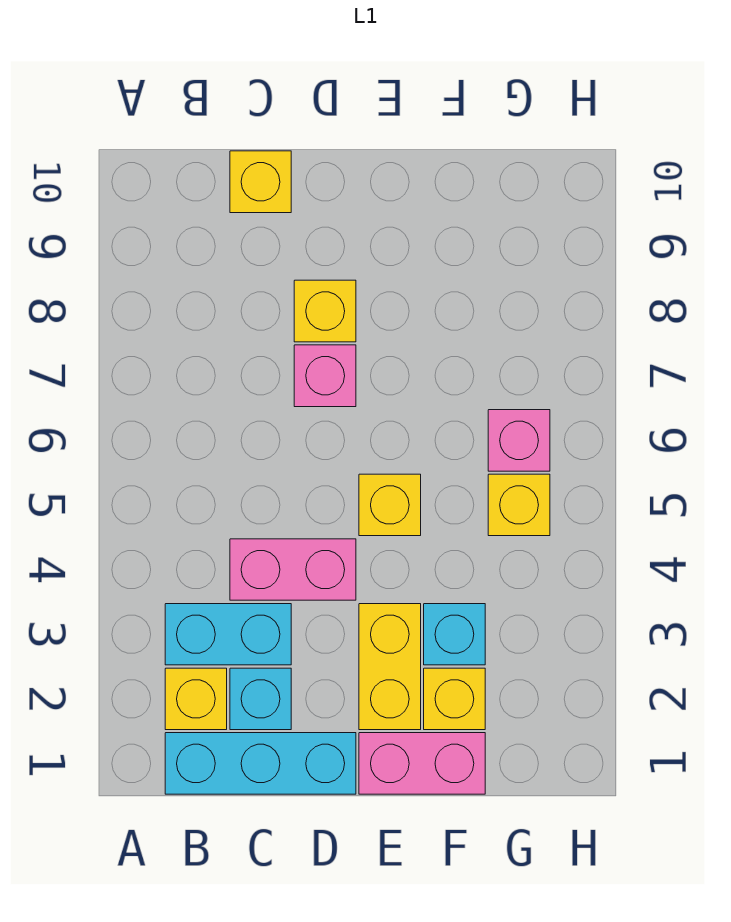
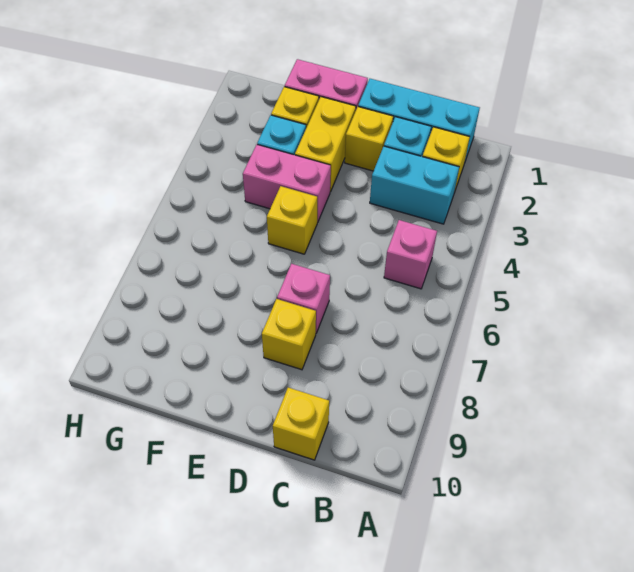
pink 1x2 brick [230,539,356,600] -> pink 1x2 brick moved to [243,145,331,222]
yellow 1x1 brick [488,474,550,536] -> yellow 1x1 brick moved to [345,107,393,171]
pink 1x1 brick [488,410,550,471] -> pink 1x1 brick moved to [384,220,437,289]

